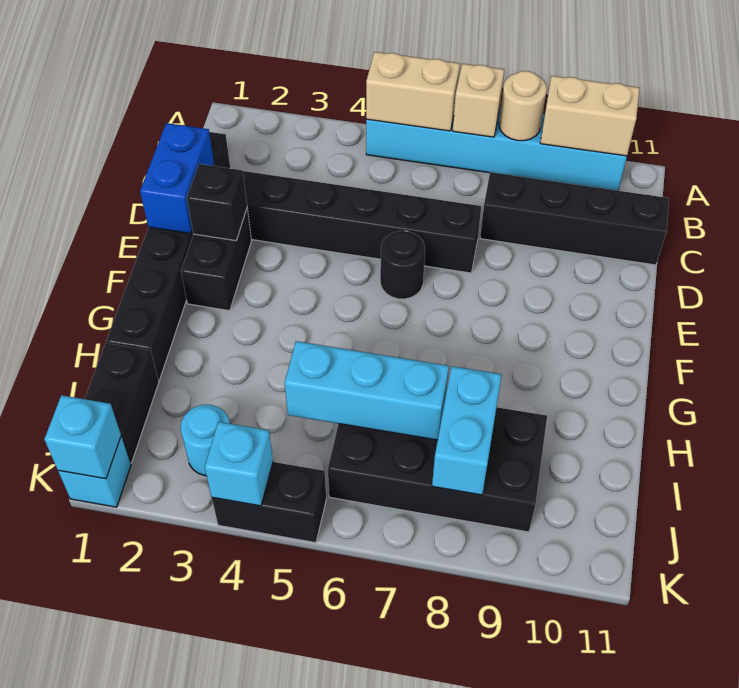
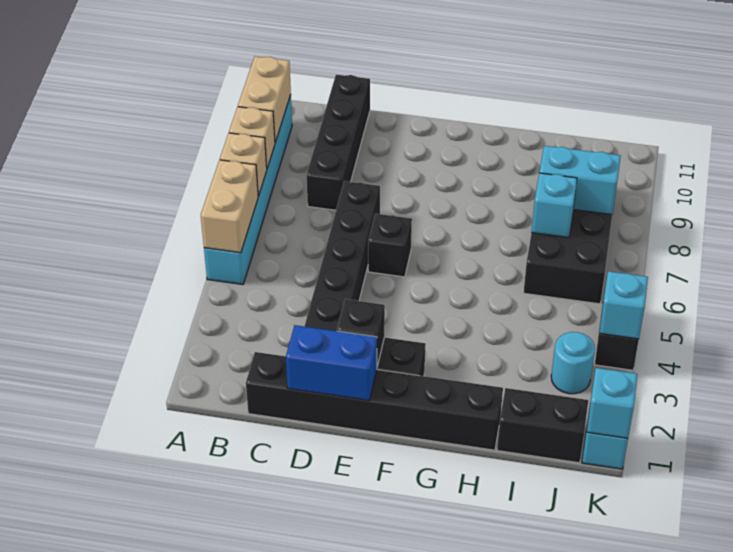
tan 1x1 round brick [499,71,547,141] -> tan 1x1 brick [229,107,275,168]
black 1x1 round brick [380,231,425,299] -> black 1x1 brick [368,214,412,277]
cyan 1x3 brick [285,341,449,440] -> cyan 1x1 brick [532,173,577,238]

